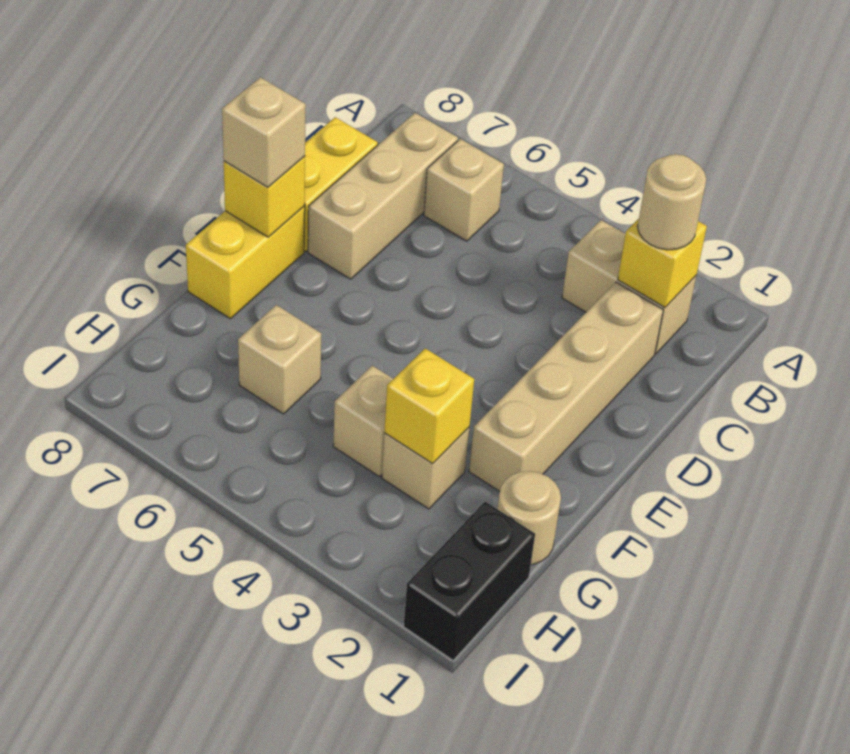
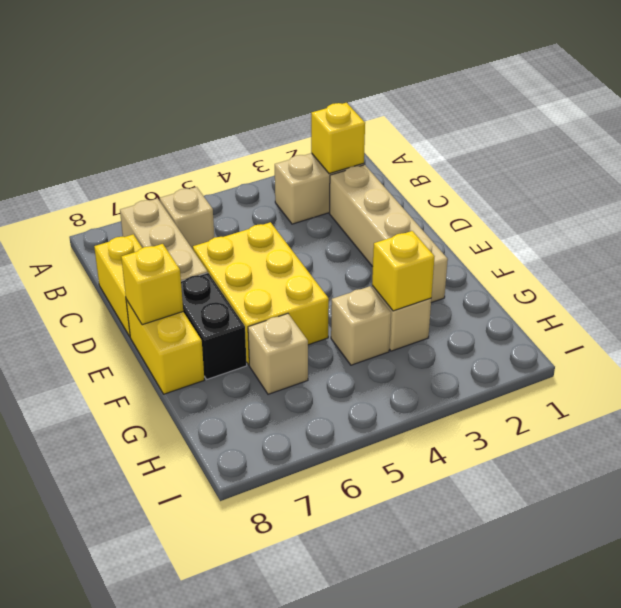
tan 1x1 round brick [638,154,706,250] -> none
none -> yellow 2x3 brick [193,222,329,365]
tan 1x1 brick [222,77,306,187] -> none
tan 1x1 round brick [498,471,561,565] -> none
black 1x2 brick [404,502,535,660] -> black 1x2 brick moved to [181,273,247,379]

